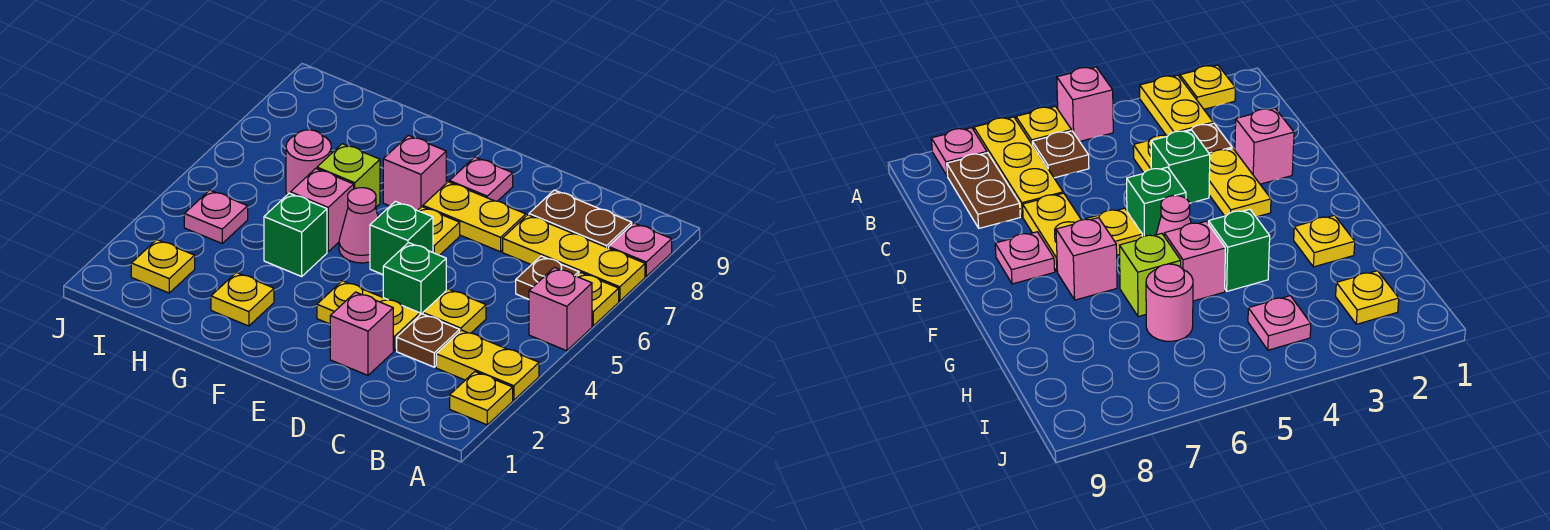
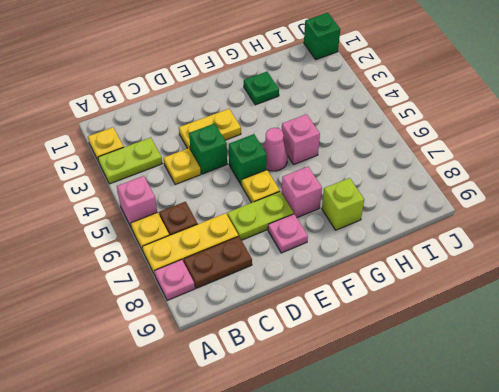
yellow 1x2 plate [436,330,539,400] -> lime 1x2 plate [98,138,162,184]
brown 1x1 plate [397,314,460,367] -> none
pink 1x1 brick [330,292,393,375] -> none
yellow 1x2 plate [423,182,526,252] -> lime 1x2 plate [227,192,294,240]
yellow 1x1 plate [211,273,274,326] -> green 1x1 plate [244,72,279,105]
green 1x1 brick [264,193,327,276] -> green 1x1 brick moved to [304,13,340,60]
lime 1x1 brick [317,144,380,207] -> lime 1x1 brick moved to [322,178,364,230]
pink 1x1 round brick [286,130,331,195] -> none
yellow 1x1 plate [131,240,195,293] -> none
pink 1x1 plate [184,190,248,243] -> none

